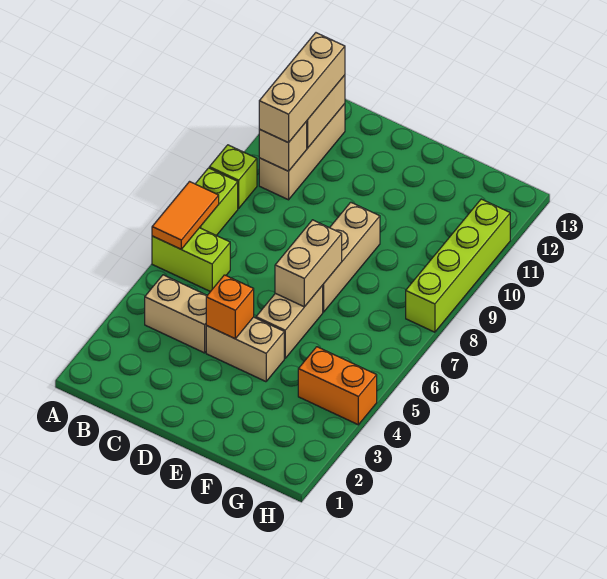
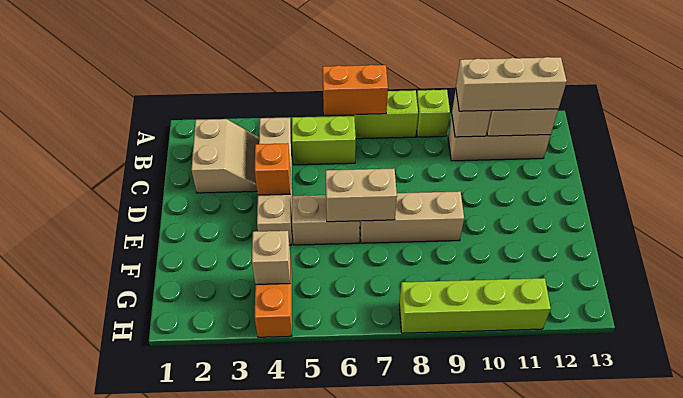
lime 1x2 brick [152,228,230,292] -> lime 1x2 brick turned to [292,116,356,165]
orange 1x2 tile [152,182,219,249] -> orange 1x2 brick [323,65,388,115]
none -> tan 2x2 slope [191,119,259,193]
none -> tan 1x1 brick [252,231,290,284]

